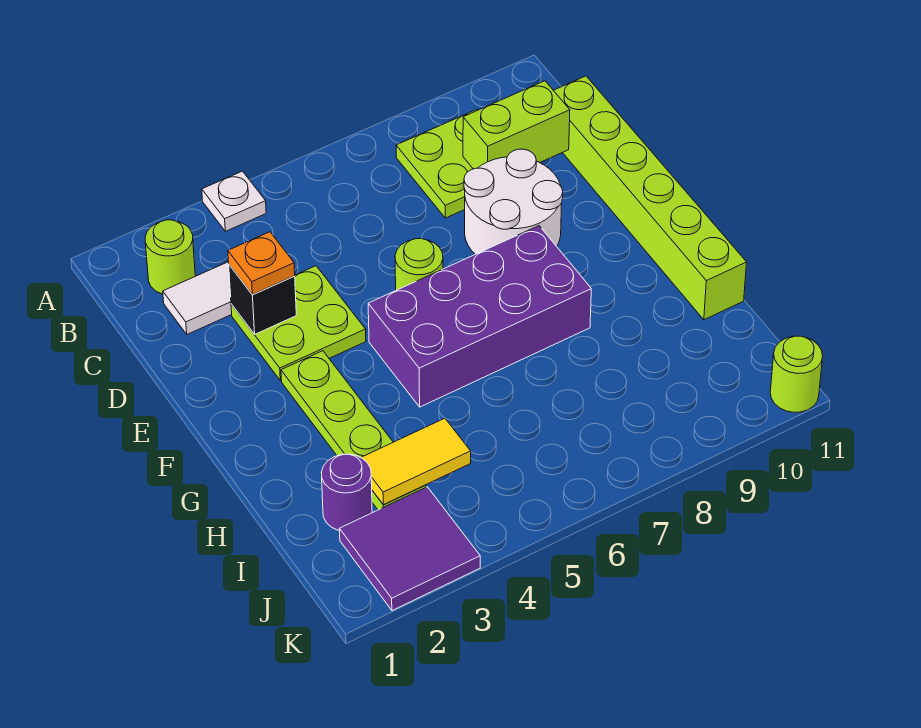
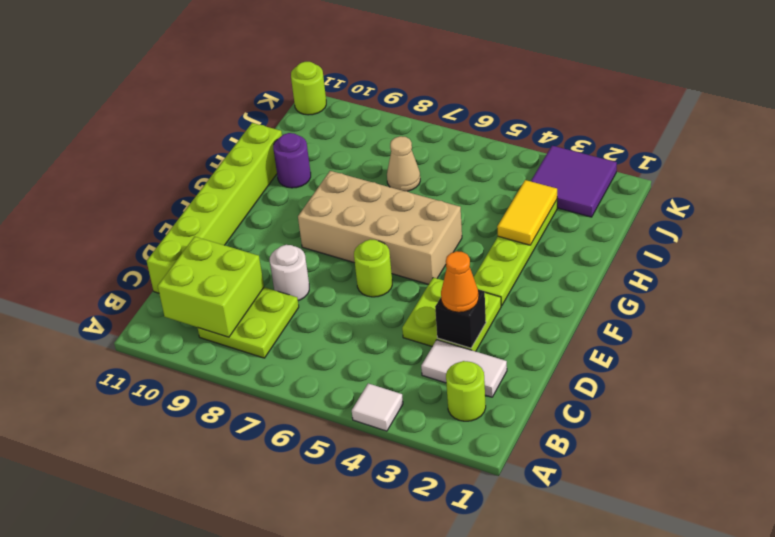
white 1x1 plate [202,171,266,231] -> white 1x1 tile [352,383,403,431]
lime 1x2 brick [463,81,570,169] -> lime 2x2 brick [158,237,264,337]
orange 1x1 plate [228,232,295,295] -> orange 1x1 cone [441,251,479,312]
white 2x2 round brick [464,149,563,254] -> white 1x1 round brick [270,245,309,301]
purple 2x4 brick [368,226,591,407] -> tan 2x4 brick [298,171,462,284]
purple 1x1 round brick [321,454,372,531] -> purple 1x1 round brick moved to [273,133,311,188]
yellow 1x2 tile [361,418,471,505] -> yellow 1x2 tile turned to [497,180,557,245]
none -> tan 1x1 cone [387,136,420,191]

